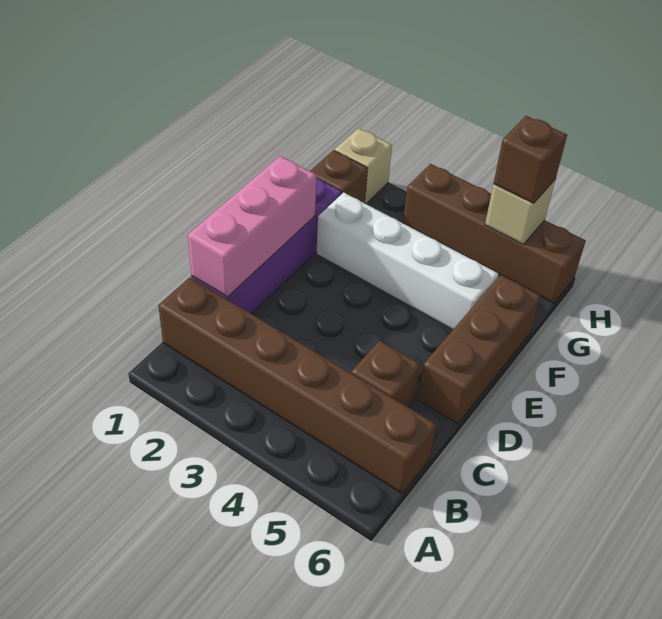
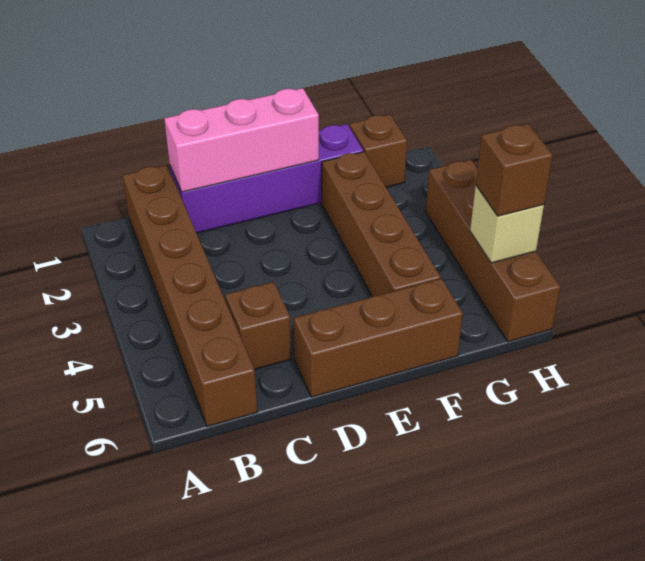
white 1x4 brick [316,192,498,330] -> brown 1x4 brick [322,152,441,297]
tan 1x1 brick [335,128,392,204] -> none

